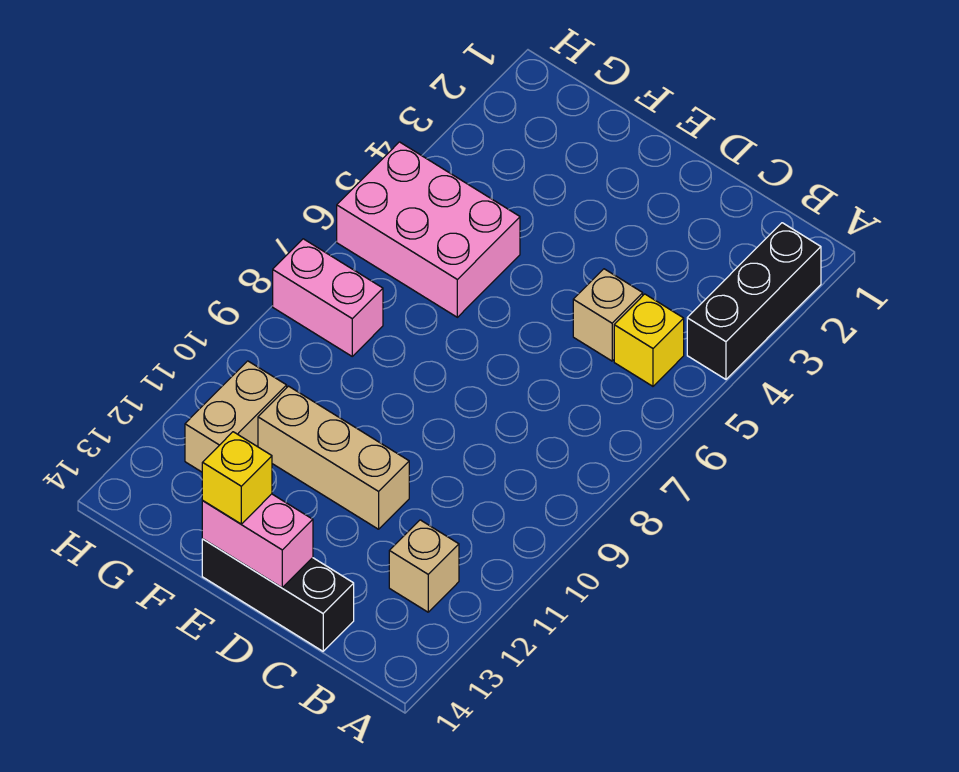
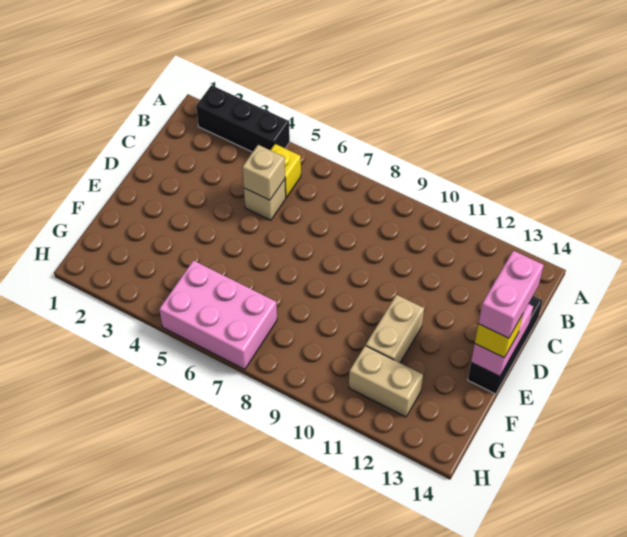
tan 1x1 brick [389,520,459,612] -> tan 1x1 brick moved to [242,145,285,200]
tan 1x3 brick [258,386,409,529] -> tan 1x2 brick [366,295,424,363]
pink 2x3 brick [337,142,520,317] -> pink 2x3 brick turned to [159,260,277,369]
pink 1x2 brick [273,239,383,356] -> pink 1x2 brick moved to [478,251,544,338]

